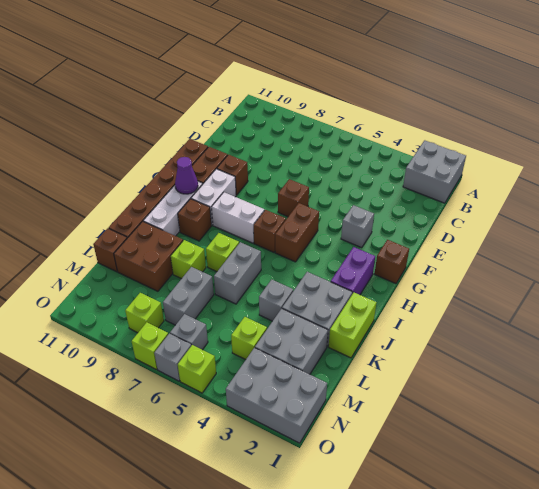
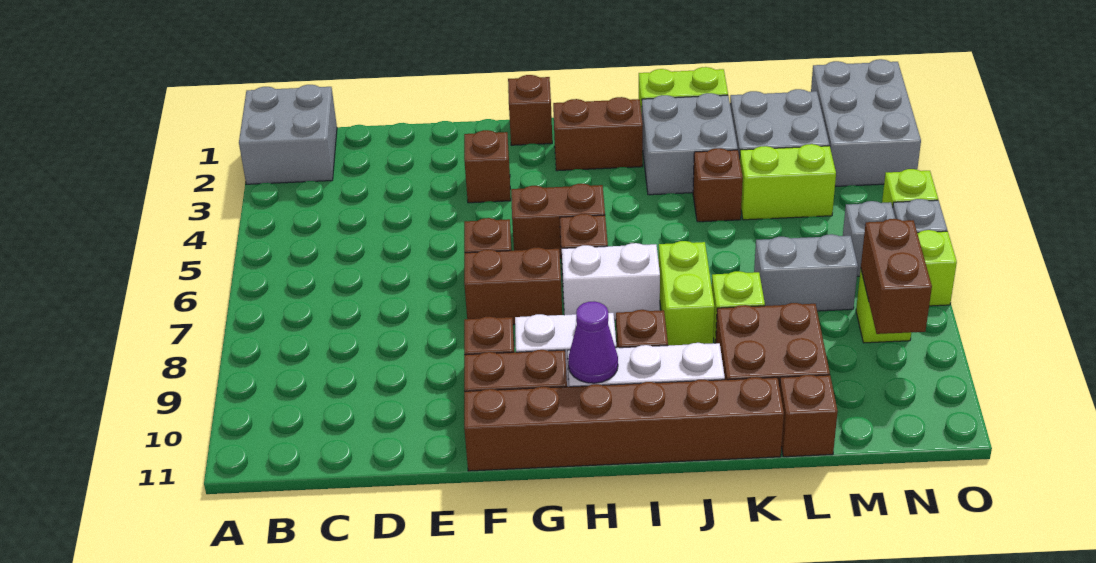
grey 1x1 brick [341,205,374,248] -> brown 1x1 brick [464,130,511,203]
none -> brown 1x2 brick [464,247,562,325]
purple 1x2 brick [331,247,375,295] -> brown 1x2 brick [553,97,643,171]
white 1x2 brick [212,192,264,243] -> white 1x2 brick turned to [562,243,660,320]
grey 1x2 brick [214,242,261,304] -> none
lime 1x1 brick [206,233,239,272] -> lime 1x2 brick [659,241,714,345]
grey 1x1 brick [259,279,293,321] -> brown 1x1 brick [693,148,743,222]
lime 1x1 brick [231,317,267,360] -> lime 1x2 brick [740,144,836,220]
none -> brown 1x2 brick [861,219,932,334]

